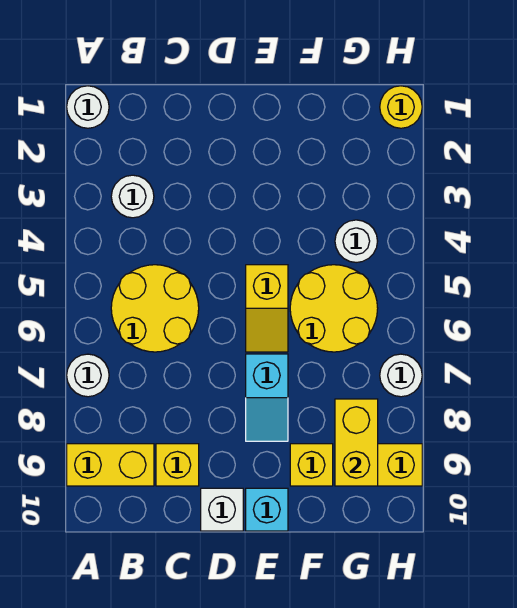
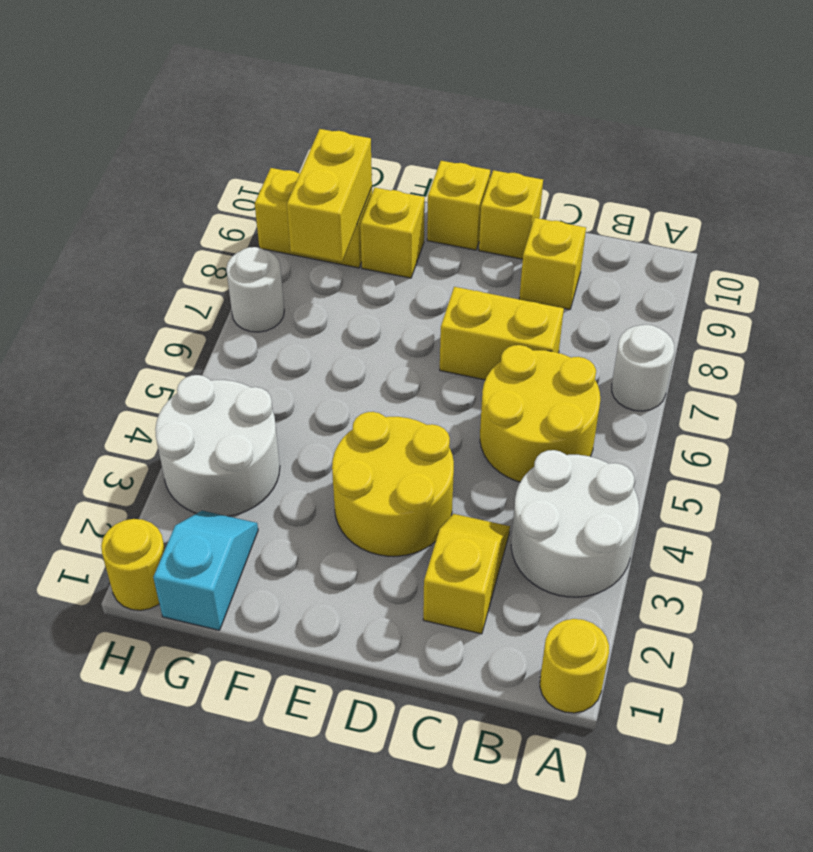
white 1x1 round brick [67,86,109,128] -> yellow 1x1 round brick [540,619,609,713]
yellow 1x2 brick [67,444,154,486] -> yellow 1x2 brick moved to [440,287,564,380]
white 1x1 round brick [111,175,154,218] -> white 2x2 round brick [511,450,639,597]
white 1x1 brick [201,488,243,531] -> yellow 1x1 brick [479,170,543,259]
yellow 1x2 slope [246,265,288,352] -> yellow 1x2 slope moved to [423,514,510,634]
cyan 1x2 slope [246,354,288,441] -> cyan 1x2 slope moved to [153,511,258,630]
cyan 1x1 brick [246,488,288,531] -> yellow 1x1 brick [427,161,490,250]
yellow 2x2 round brick [290,265,378,352] -> yellow 2x2 round brick moved to [332,412,454,556]
white 1x1 round brick [335,220,378,263] -> white 2x2 round brick [155,375,280,516]

